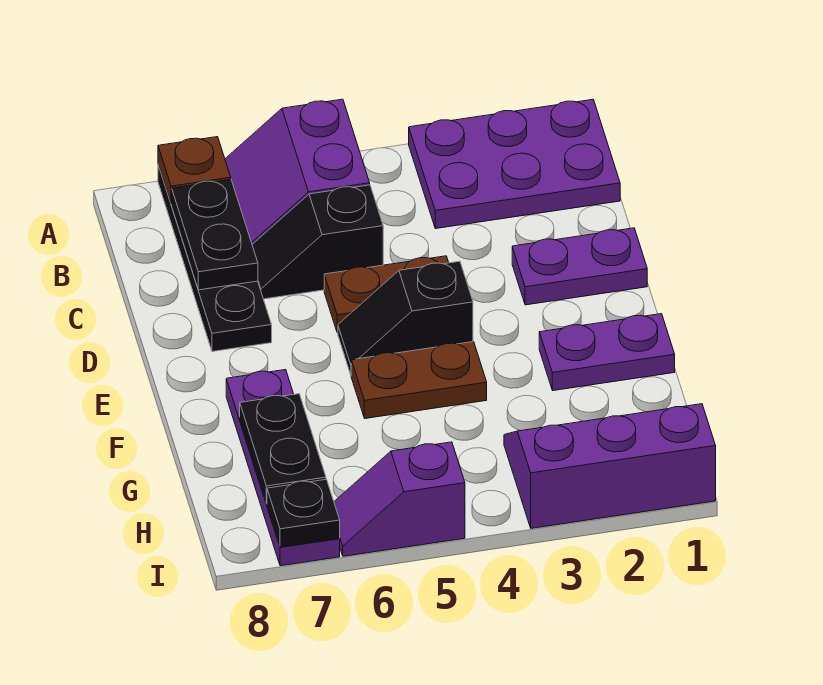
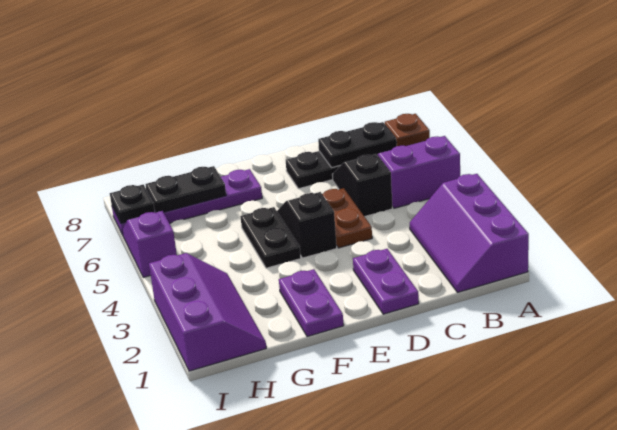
purple 2x3 plate [409,100,620,229] -> purple 2x3 slope [410,174,529,292]
brown 1x2 plate [351,342,487,419] -> black 1x2 plate [240,207,301,268]

